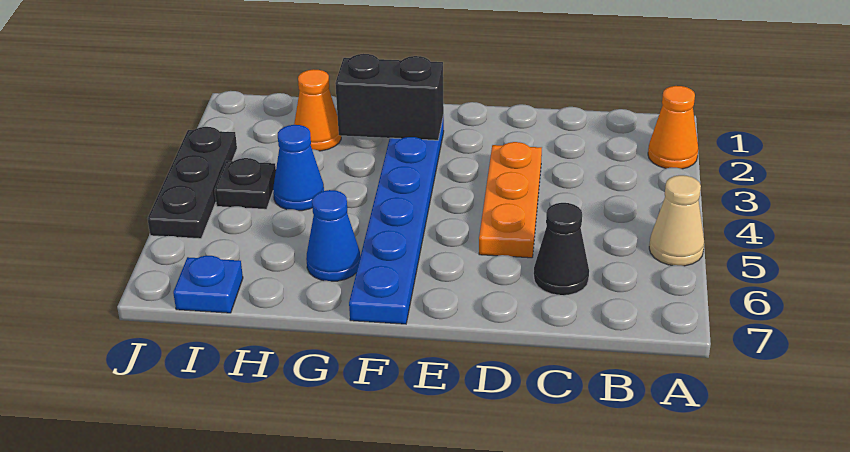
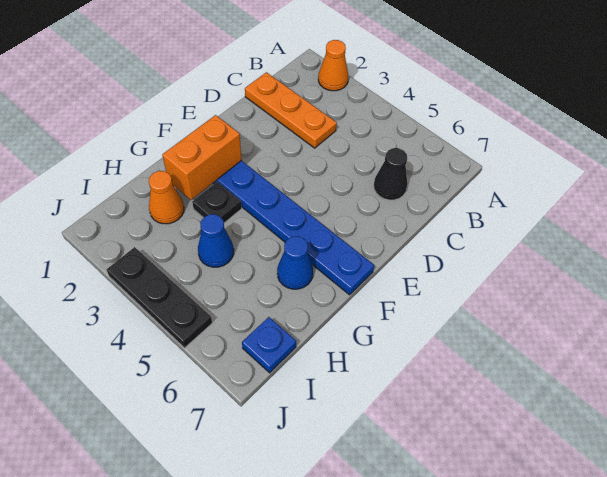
tan 1x1 cone [649,175,704,266] -> none
orange 1x3 plate [479,142,542,258] -> orange 1x3 plate moved to [245,72,337,148]
black 1x2 brick [335,54,444,140] -> orange 1x2 brick [162,115,241,200]
black 1x1 plate [215,158,276,209] -> black 1x1 plate moved to [192,182,242,223]

